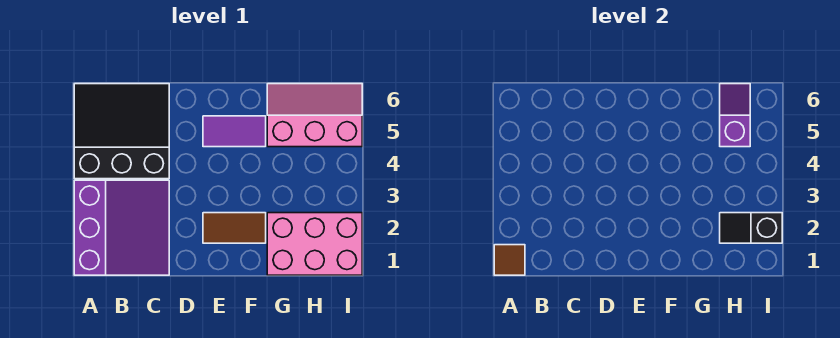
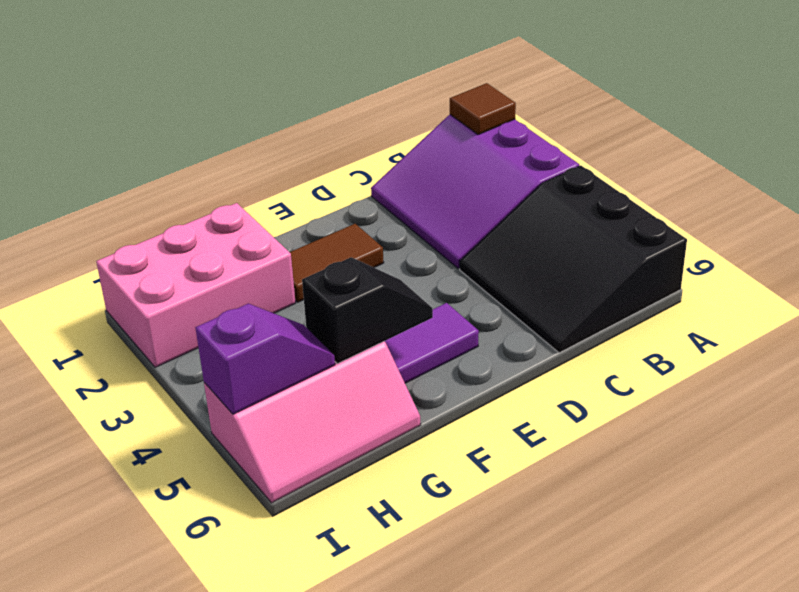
black 3x3 slope [74,84,169,179] -> black 3x3 slope turned to [460,166,687,353]
black 1x2 slope [720,213,782,243] -> black 1x2 slope moved to [302,257,433,364]
purple 1x2 slope [720,84,750,147] -> purple 1x2 slope turned to [195,304,335,414]

